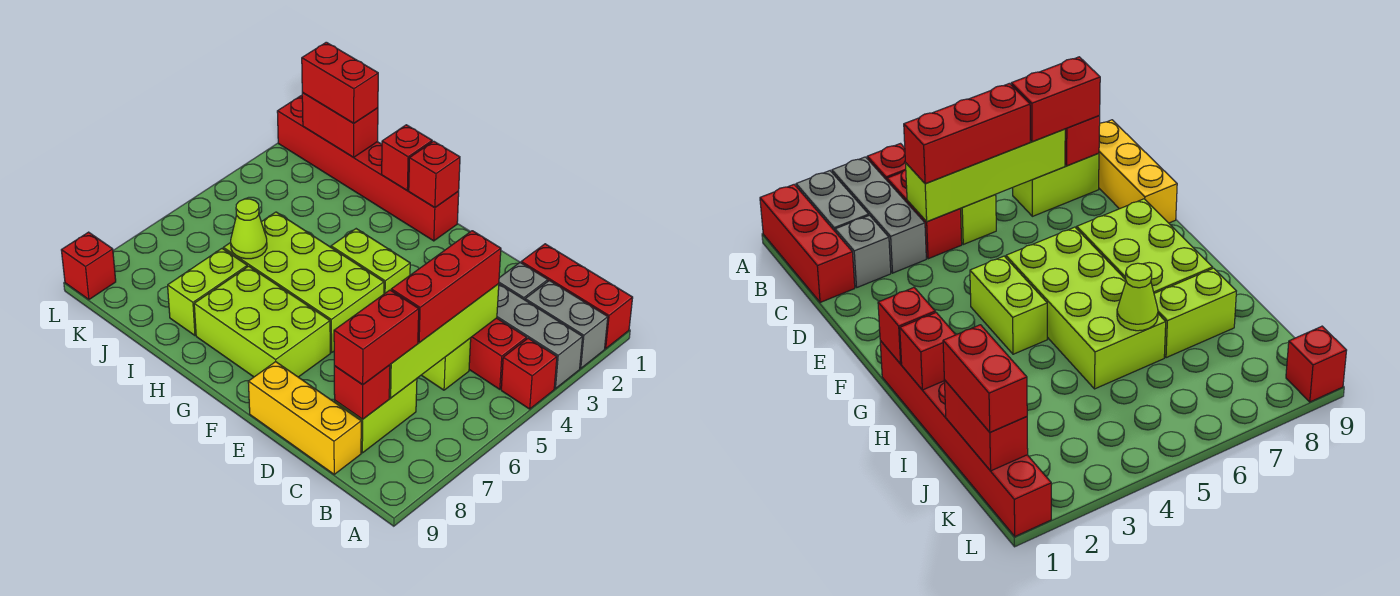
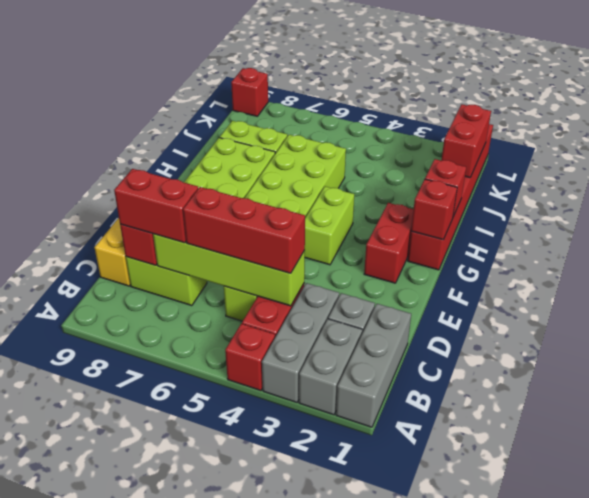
red 1x3 brick [521,244,633,349] -> grey 1x3 brick [336,304,411,427]
lime 1x1 cone [231,199,267,259] -> none
red 1x2 brick [302,42,378,123] -> red 1x2 brick moved to [364,203,414,283]

